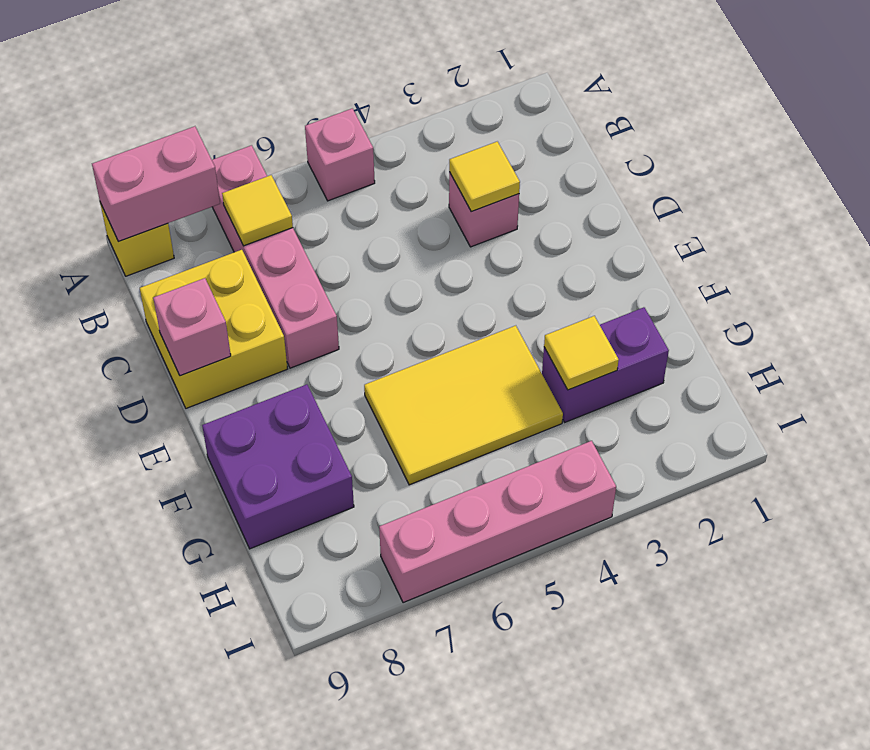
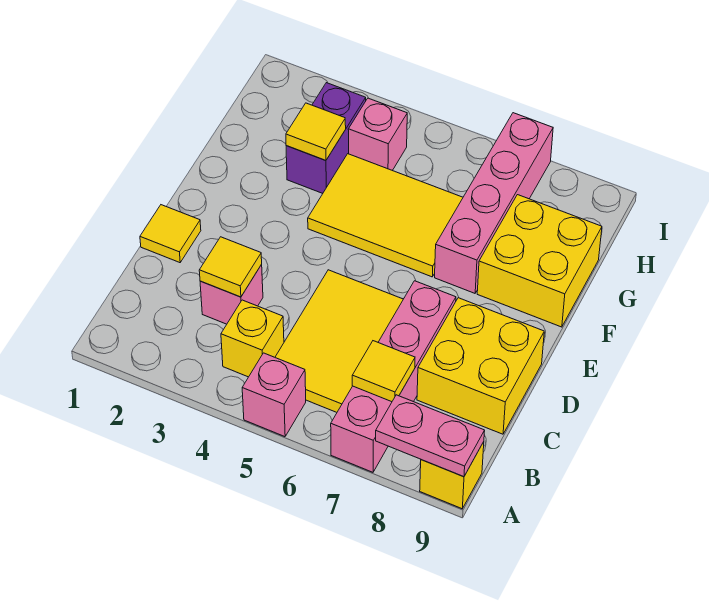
pink 1x2 brick [92,126,220,242] -> pink 1x2 plate [376,395,485,477]
none -> yellow 1x1 brick [221,300,284,377]
none -> yellow 2x3 tile [275,270,403,412]
none -> yellow 1x1 tile [140,205,201,263]
pink 1x1 brick [153,278,231,376] -> pink 1x1 brick moved to [348,98,407,170]
purple 2x2 brick [202,384,354,549] -> yellow 2x2 brick [477,195,602,327]
purple 1x2 brick [542,307,669,422] -> purple 1x2 brick turned to [286,83,366,193]
pink 1x4 brick [379,441,616,603] -> pink 1x4 brick turned to [435,113,553,293]

